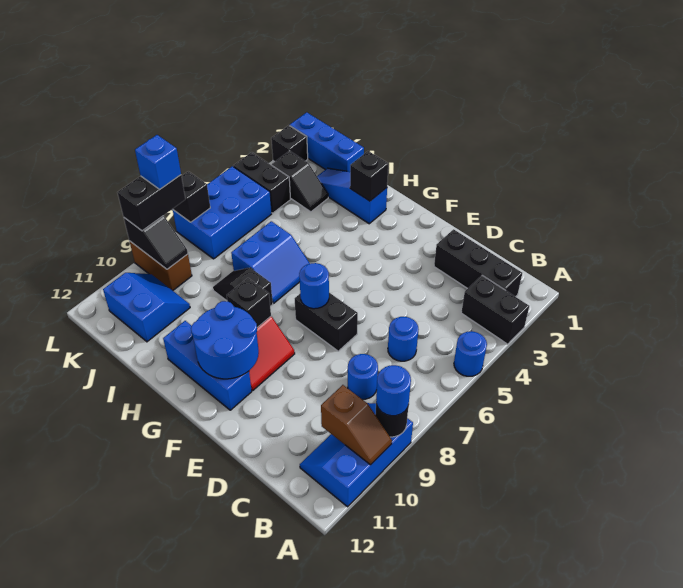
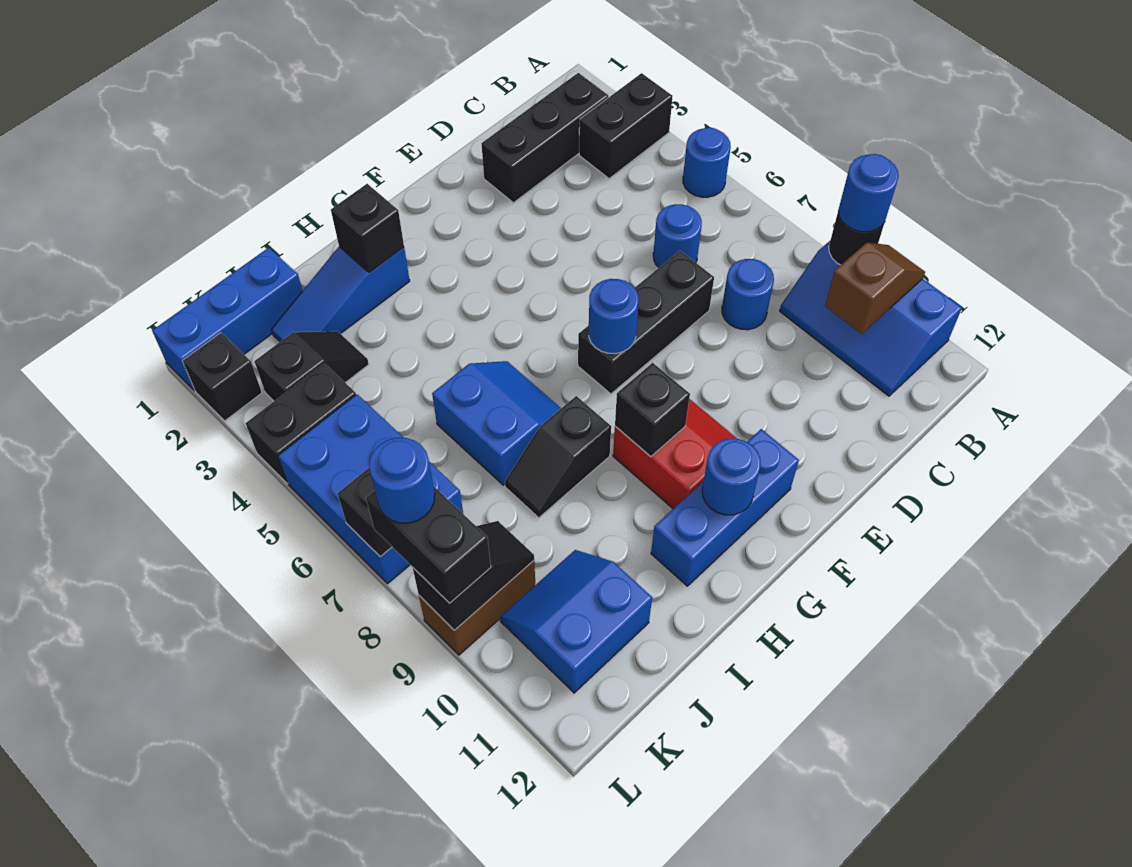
black 1x2 brick [295,293,358,351] -> black 1x3 brick [578,251,714,394]
blue 2x2 round brick [191,301,259,379] -> blue 1x1 round brick [702,439,761,515]
blue 1x1 brick [135,135,181,189] -> blue 1x1 round brick [369,438,435,523]

